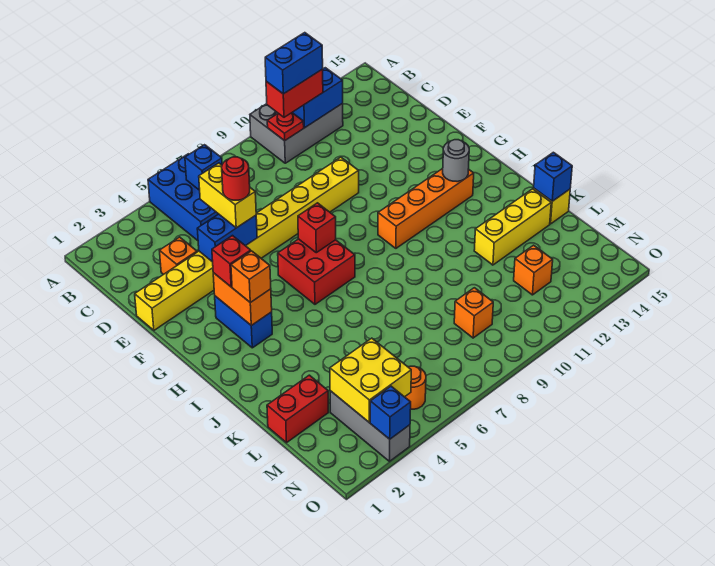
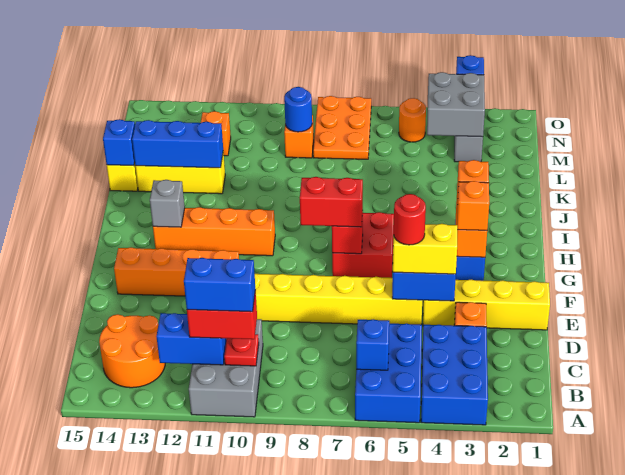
none -> blue 2x3 brick [421,325,488,425]
grey 2x3 brick [250,103,343,163] -> grey 2x3 brick turned to [189,319,263,417]
none -> orange 2x2 round brick [99,314,165,388]
yellow 1x2 brick [199,163,256,228] -> yellow 1x2 brick turned to [393,224,457,274]
none -> orange 1x4 brick [114,247,239,296]
red 1x1 brick [212,236,251,287] -> orange 1x1 brick [457,181,489,230]
grey 1x1 round brick [443,140,469,182] -> grey 1x1 brick [150,180,185,227]
none -> blue 1x3 brick [132,120,223,168]
red 1x2 brick [267,375,328,443] -> red 1x2 brick moved to [300,177,363,227]
yellow 2x2 brick [330,338,411,422] -> grey 2x2 brick [427,72,485,137]
none -> orange 2x3 plate [313,96,371,159]
none -> blue 1x1 round brick [284,87,312,132]

